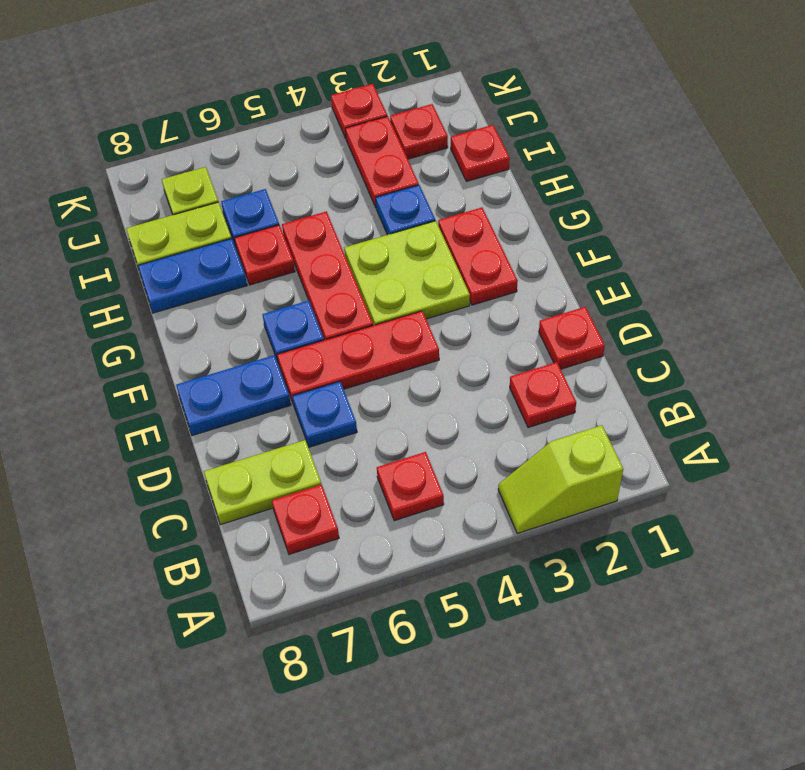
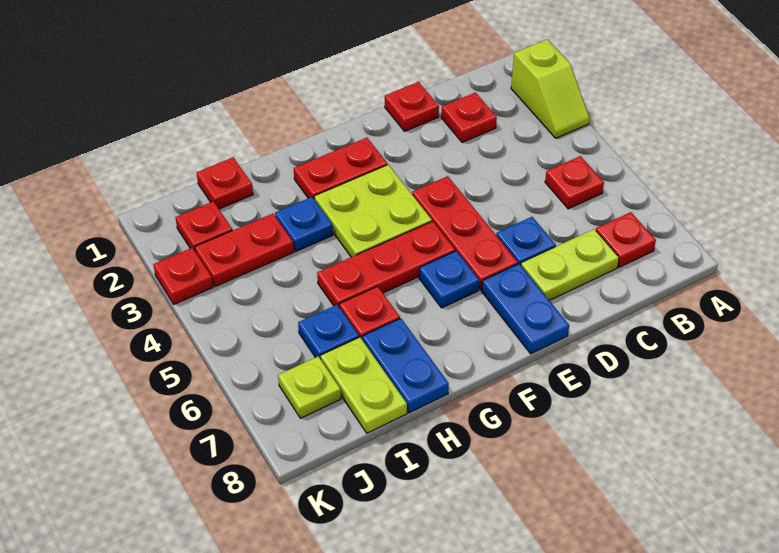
lime 1x2 plate [204,440,321,525] -> lime 1x2 plate turned to [521,229,619,301]

